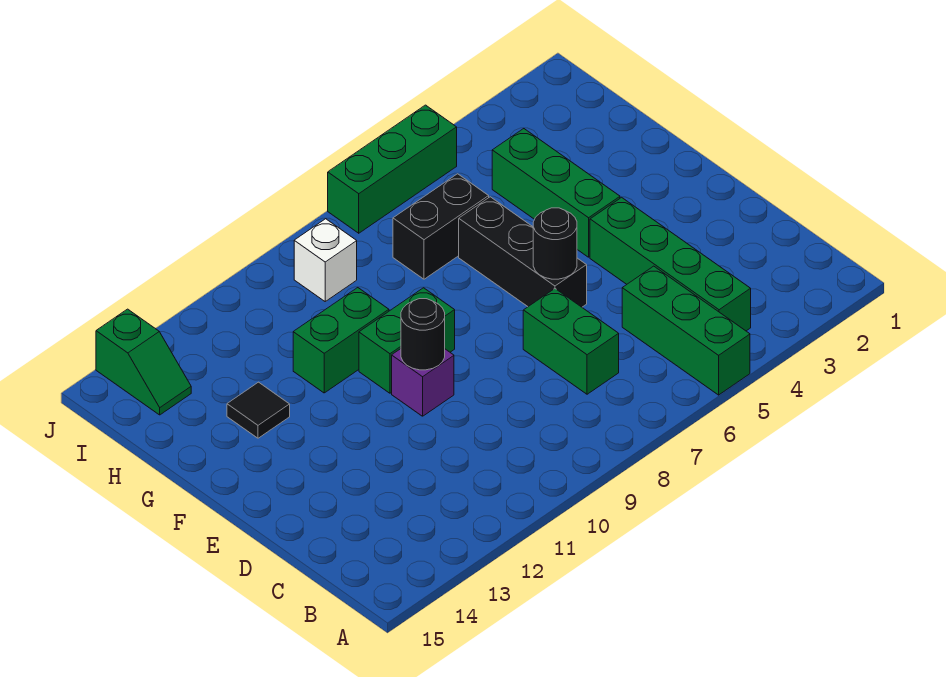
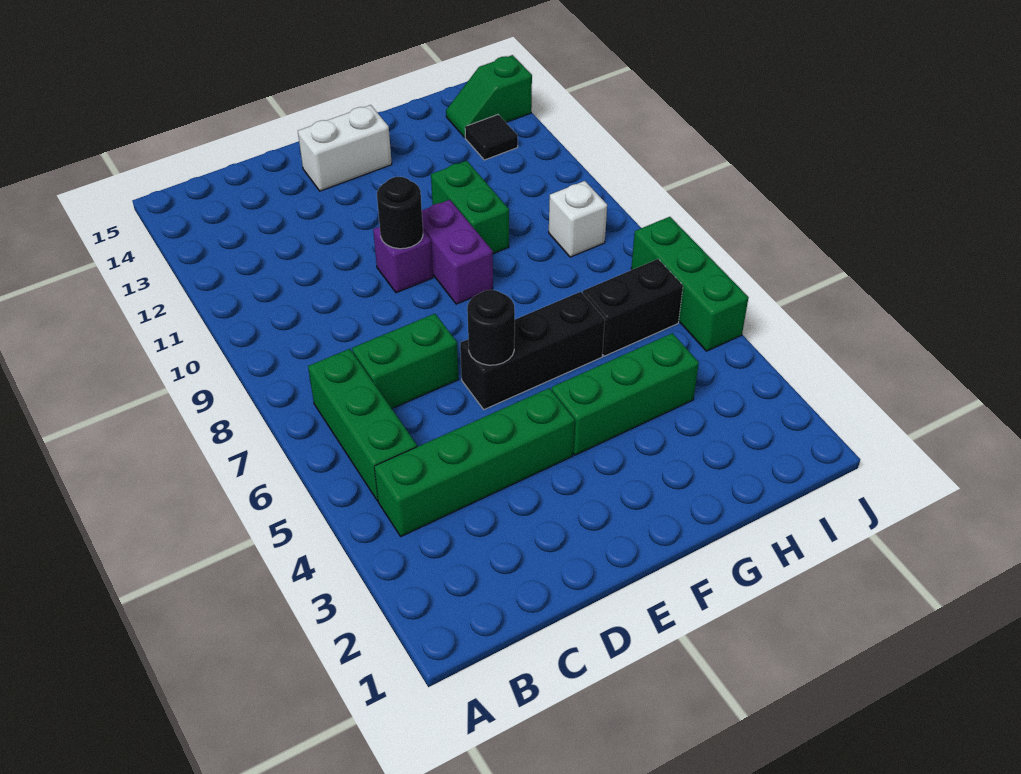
green 1x3 brick [622,266,750,395] -> green 1x3 brick turned to [308,349,417,501]
none -> white 1x2 brick [298,105,392,191]
green 1x2 brick [359,288,455,393] -> purple 1x2 brick [422,200,493,304]
black 1x1 tile [227,382,290,438] -> black 1x1 tile moved to [465,115,518,160]
black 1x2 brick [393,174,489,279] -> black 1x2 brick turned to [583,259,683,356]

